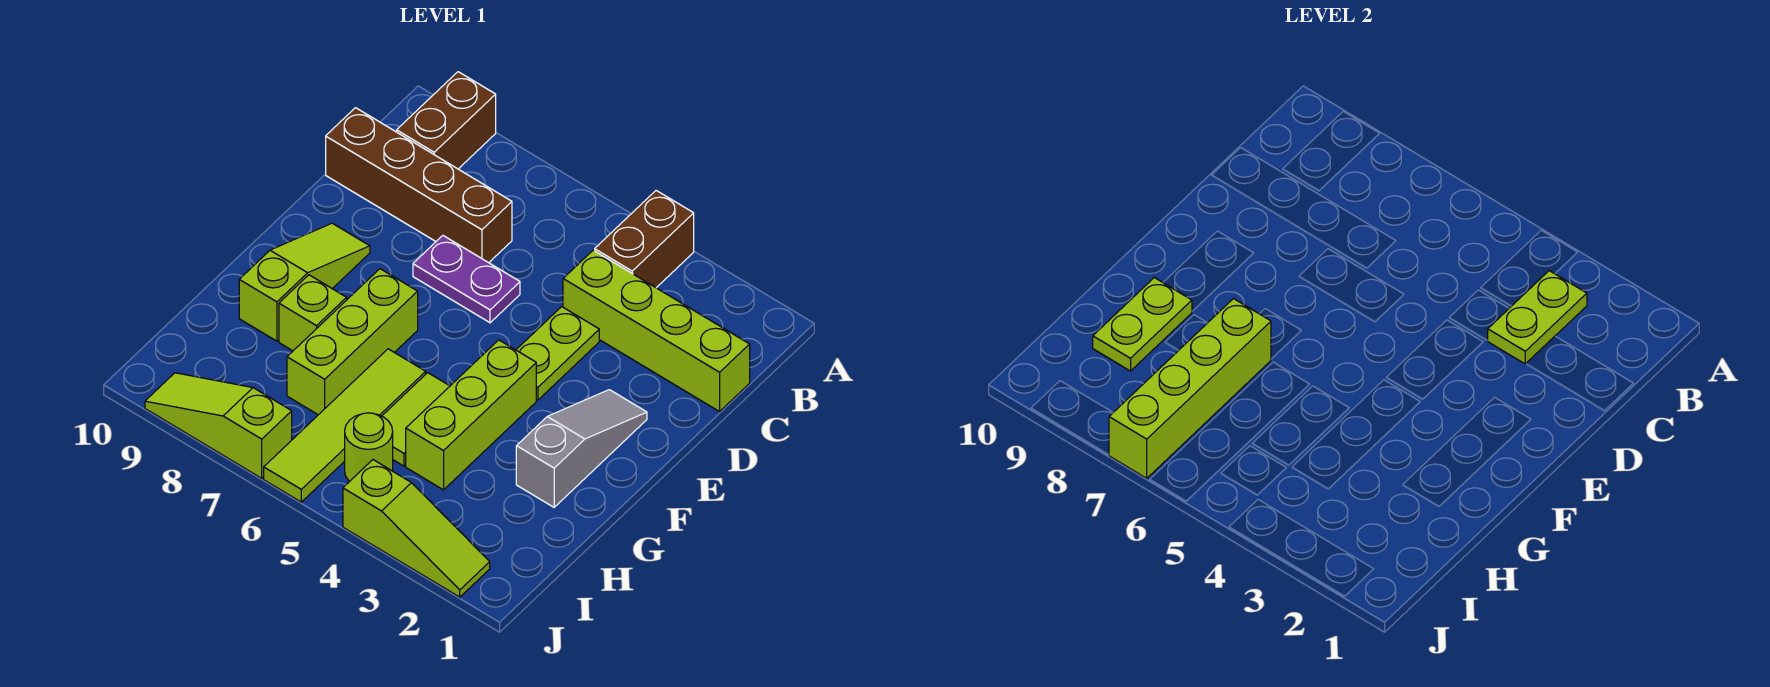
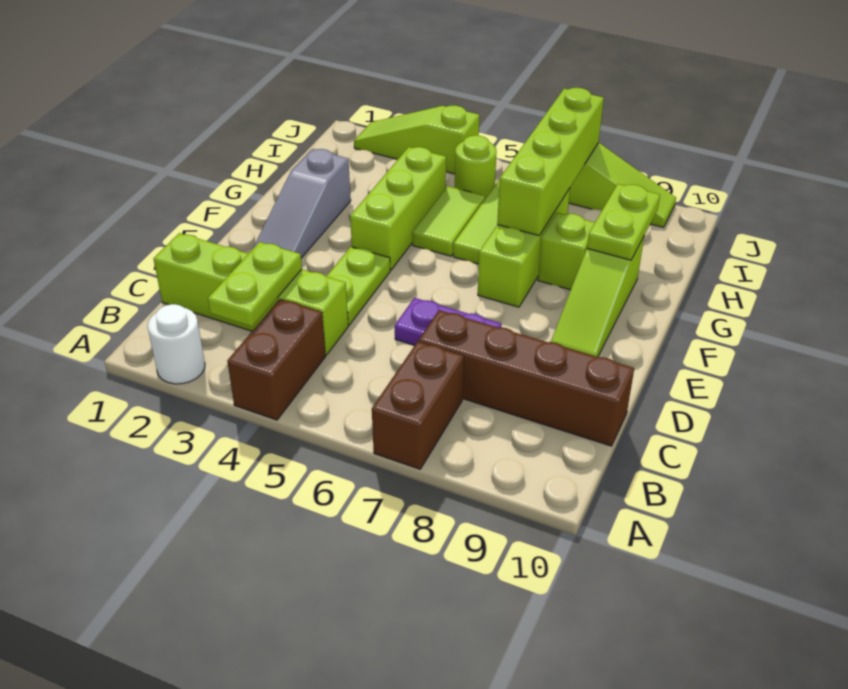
none -> white 1x1 round brick [147,304,205,384]
brown 1x2 brick [397,72,496,169] -> brown 1x2 brick moved to [372,342,464,469]

